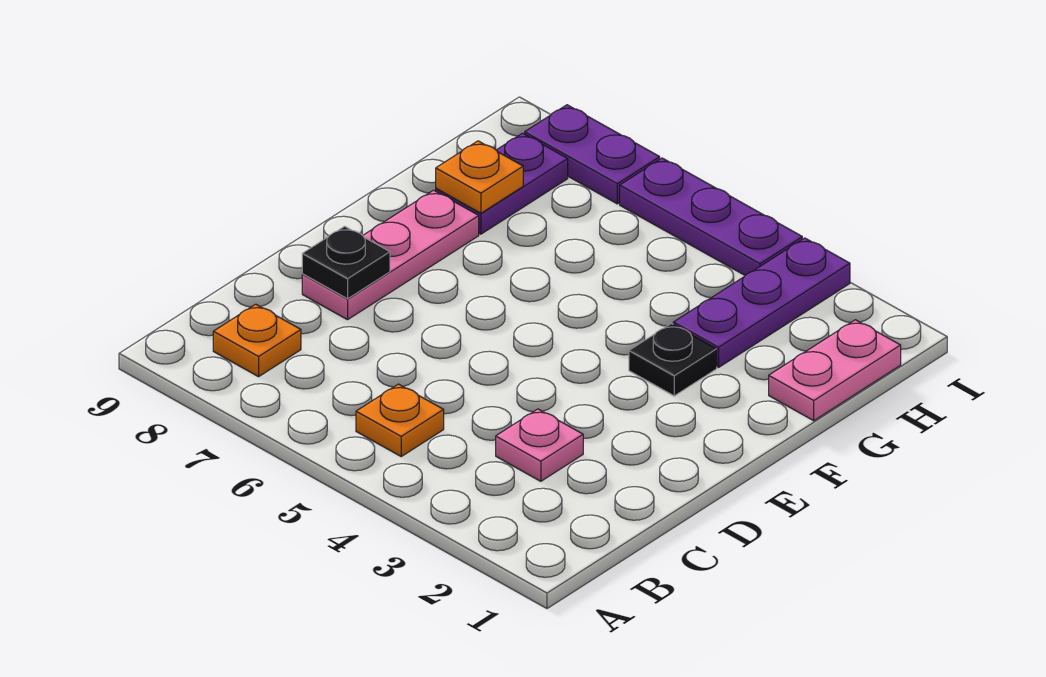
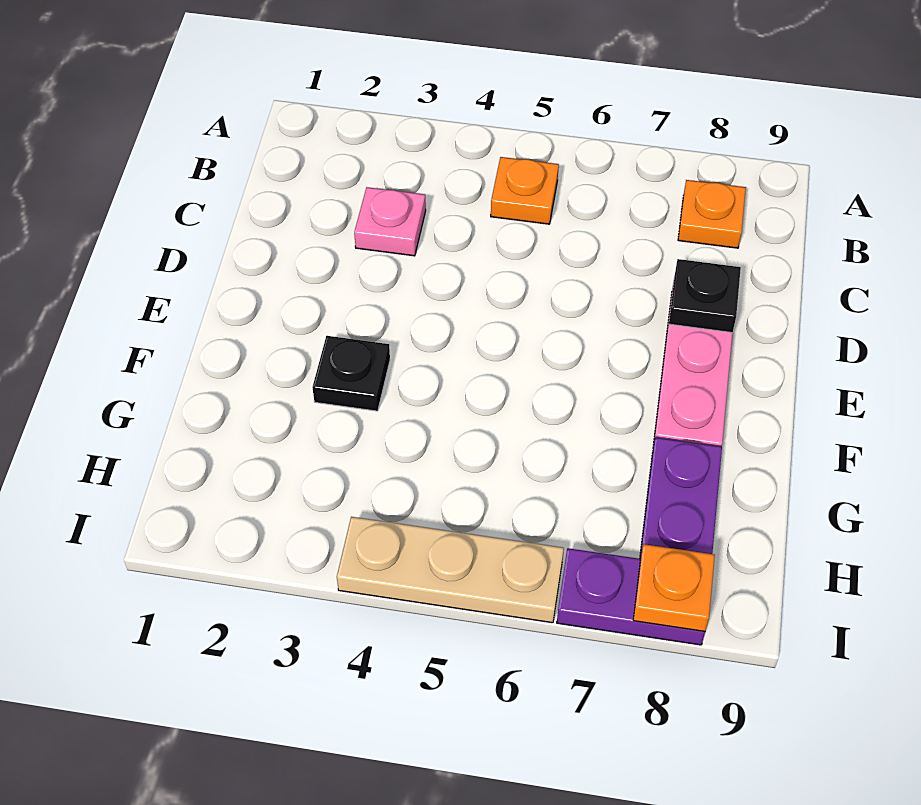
pink 1x2 plate [769,320,901,421] -> none
purple 1x3 plate [673,238,850,367] -> none
orange 1x1 plate [436,141,523,213] -> orange 1x1 plate moved to [633,544,715,631]
purple 1x3 plate [620,158,802,275] -> tan 1x3 plate [337,517,564,623]

